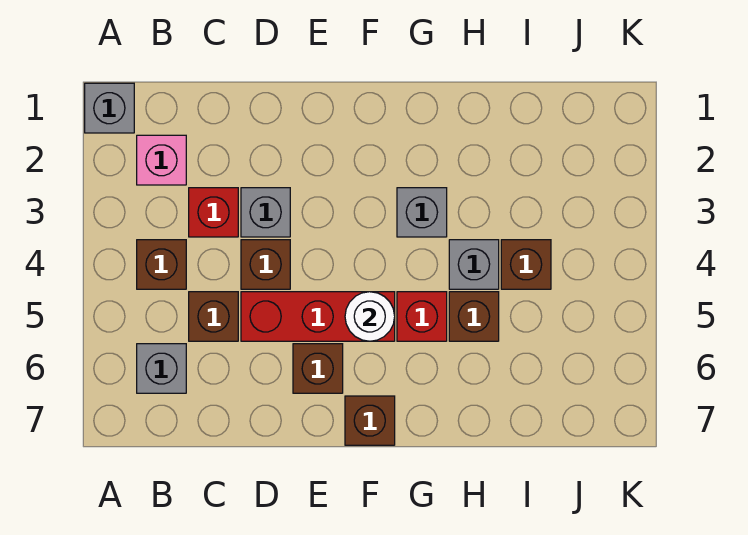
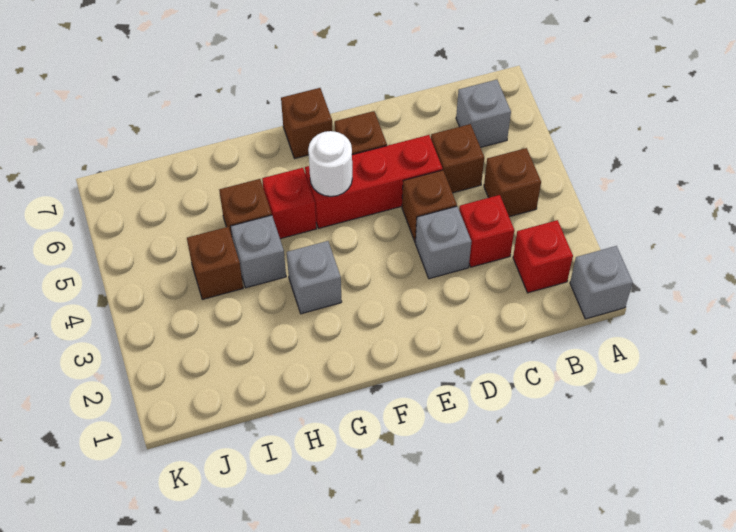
pink 1x1 brick [137,135,186,185] -> red 1x1 brick [513,220,573,293]

